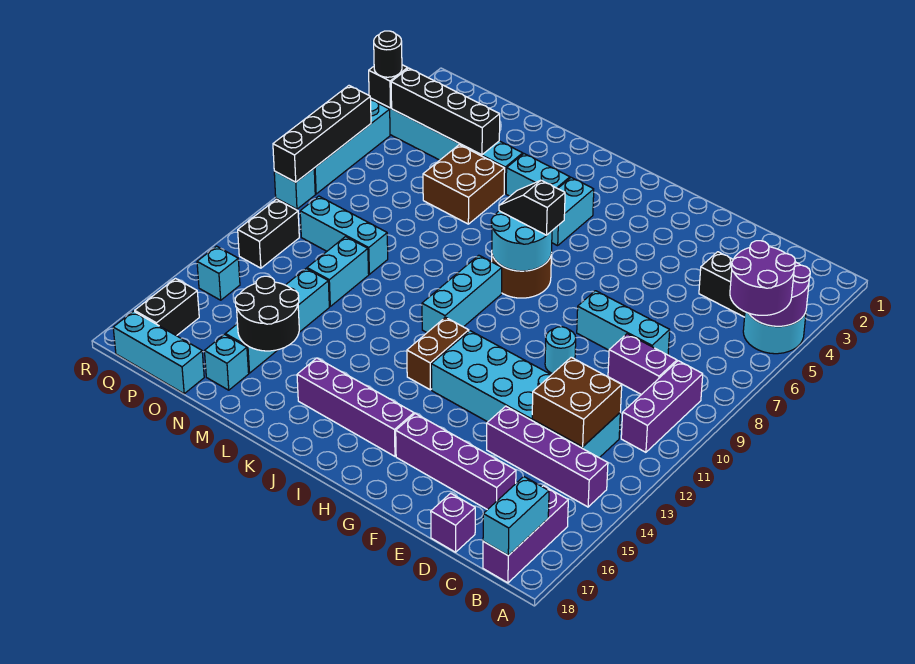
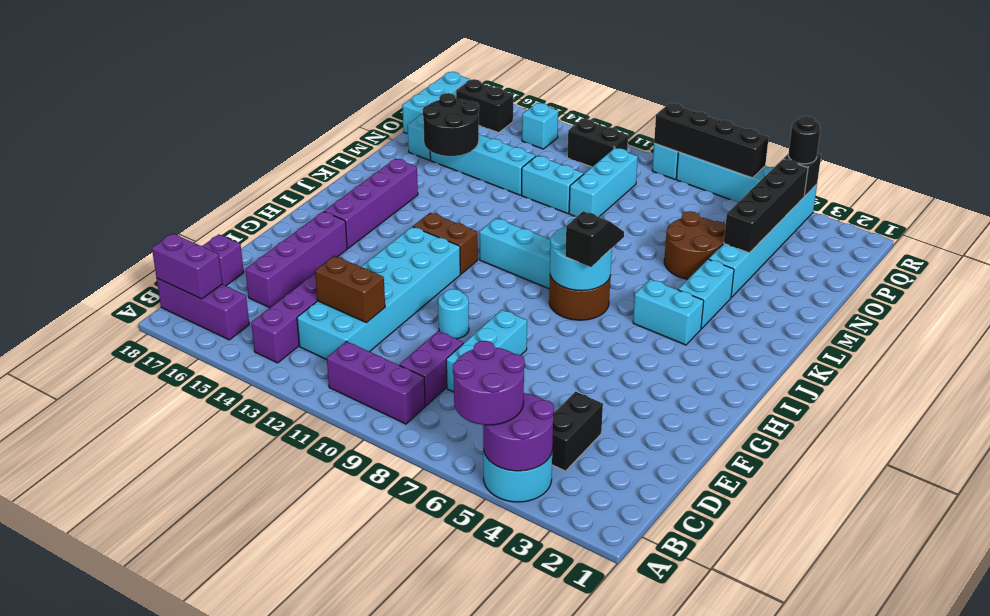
cyan 1x2 brick [483,477,549,556] -> purple 1x2 brick [152,234,222,299]
brown 2x2 brick [532,357,622,447] -> brown 1x2 brick [315,256,385,323]
brown 2x2 brick [423,145,505,224] -> brown 2x2 round brick [664,211,726,279]

